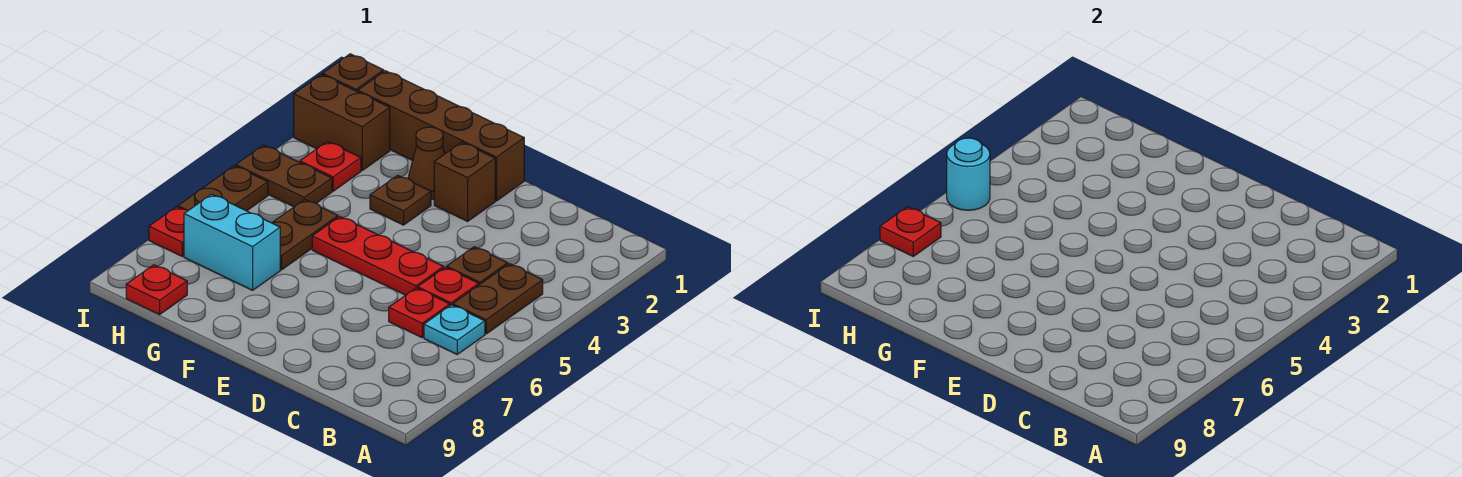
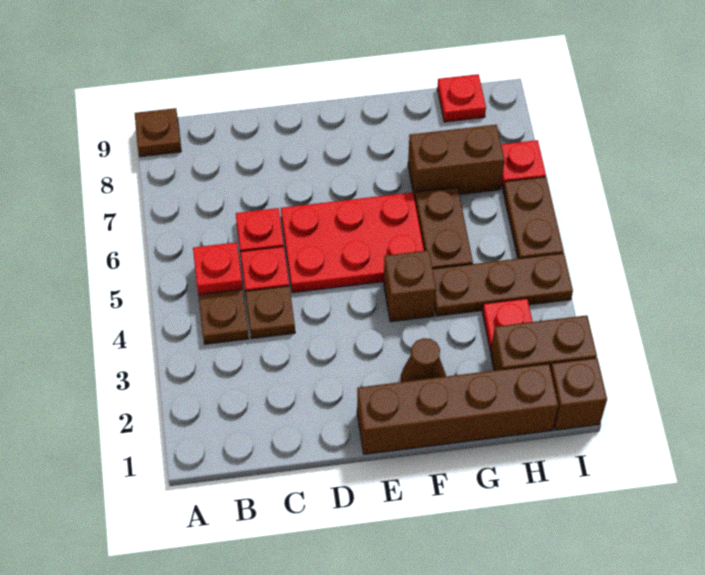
cyan 1x1 plate [424,305,485,354] -> none
red 1x3 plate [312,217,444,295] -> red 2x3 plate [281,192,424,293]
brown 1x1 brick [434,142,495,221] -> brown 1x1 brick moved to [384,250,436,322]
brown 1x1 plate [370,175,431,225] -> brown 1x1 plate moved to [135,108,181,157]
cyan 1x2 brick [184,194,280,290] -> brown 1x2 brick [408,125,504,199]
brown 1x2 plate [236,145,332,207] -> brown 1x3 plate [433,253,573,316]
cyan 1x1 round brick [947,138,990,210] -> none
red 1x1 plate [880,207,941,256] -> red 1x1 plate moved to [193,242,243,295]

